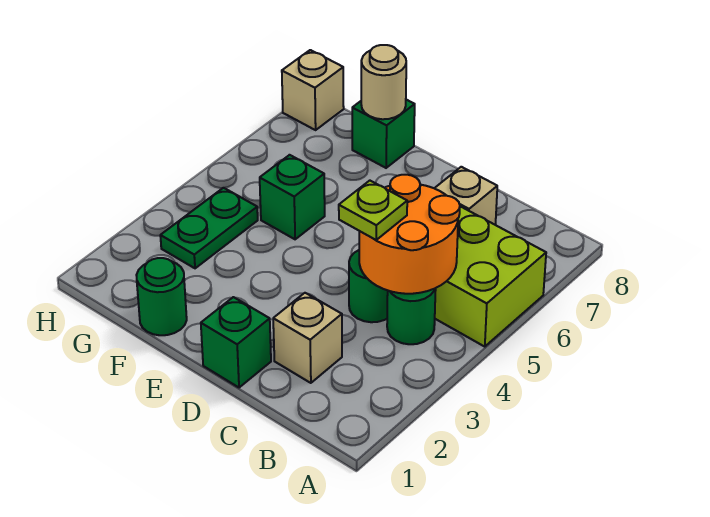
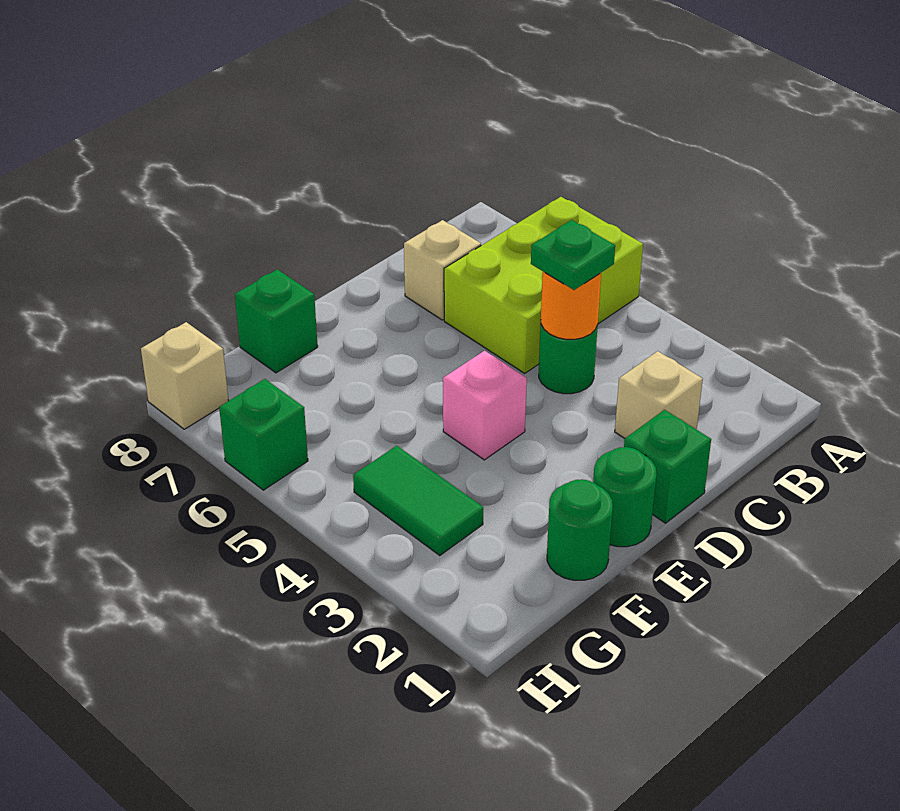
green 1x1 round brick [387,288,436,344] -> green 1x1 round brick moved to [593,447,656,547]
orange 2x2 round brick [359,175,460,294] -> orange 1x1 round brick [541,272,601,339]
lime 1x1 plate [339,181,407,240] -> green 1x1 plate [531,220,615,290]
none -> pink 1x1 brick [443,351,527,460]
green 1x1 brick [260,155,325,239] -> green 1x1 brick moved to [219,379,308,490]
tan 1x1 round brick [361,45,406,119] -> none
green 1x2 plate [160,188,258,268] -> green 1x2 tile [353,446,483,555]

